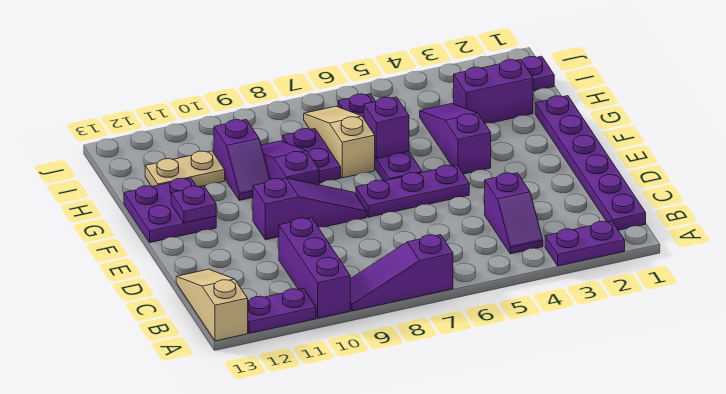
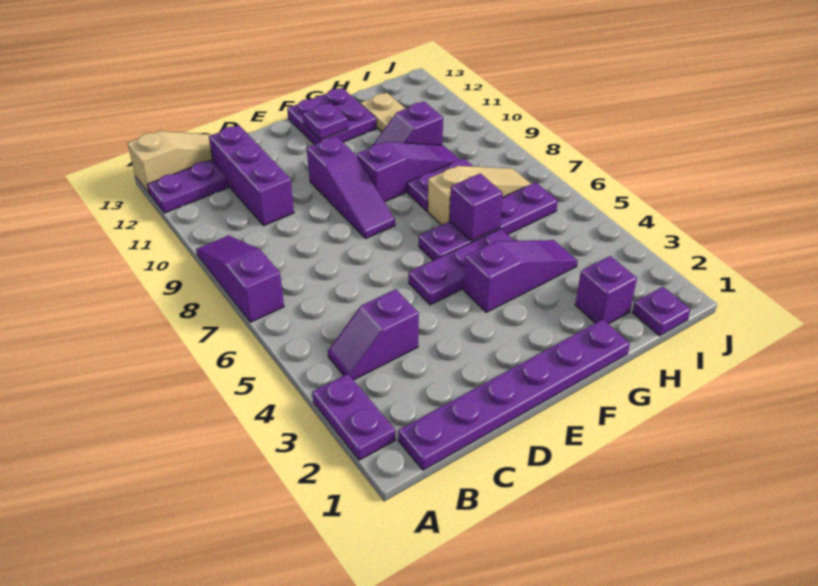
purple 1x3 brick [279,218,350,318] -> purple 1x3 brick turned to [209,125,294,226]
purple 1x2 plate [248,289,316,334] -> purple 1x2 plate turned to [148,160,228,213]
purple 1x3 plate [356,165,469,217] -> purple 1x3 plate turned to [409,229,514,305]
purple 1x2 brick [454,59,533,123] -> purple 1x1 brick [575,256,637,324]

